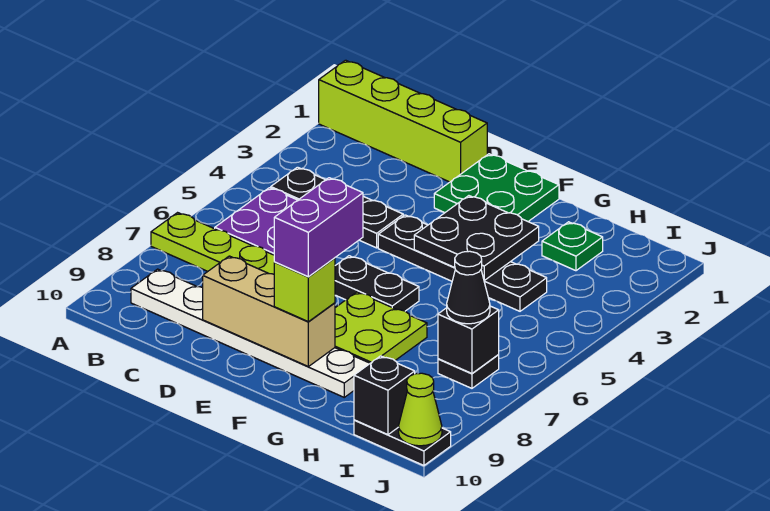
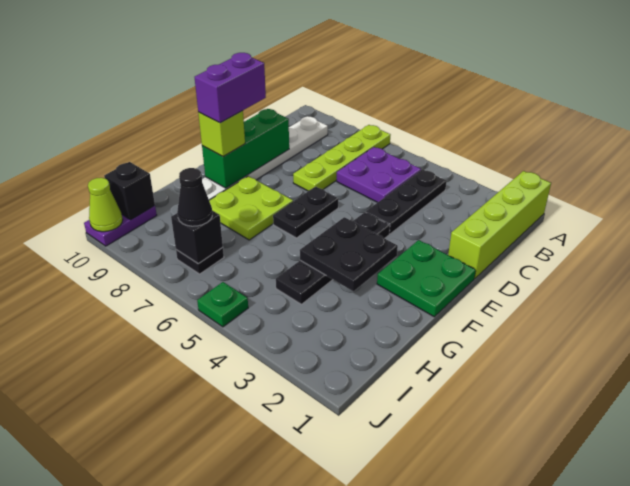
tan 1x3 brick [203,256,335,366] -> green 1x3 brick [202,109,289,188]
purple 1x2 brick [274,178,363,277] -> purple 1x2 brick turned to [195,53,266,123]
green 1x1 plate [542,222,603,271] -> green 1x1 plate moved to [197,282,248,327]
black 1x2 plate [354,420,451,465] -> purple 1x2 plate [84,206,157,246]

